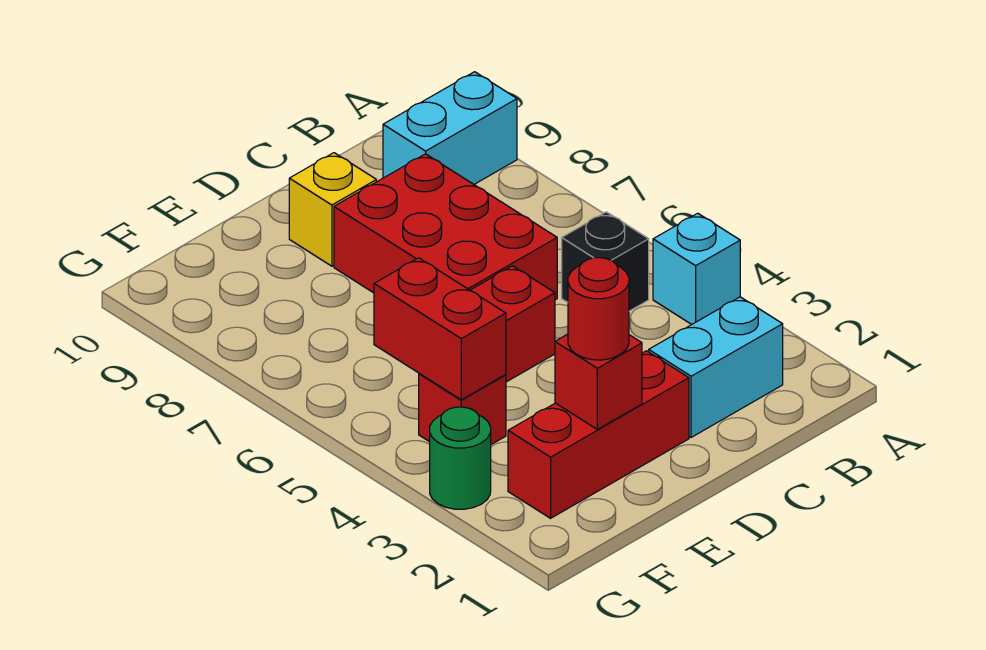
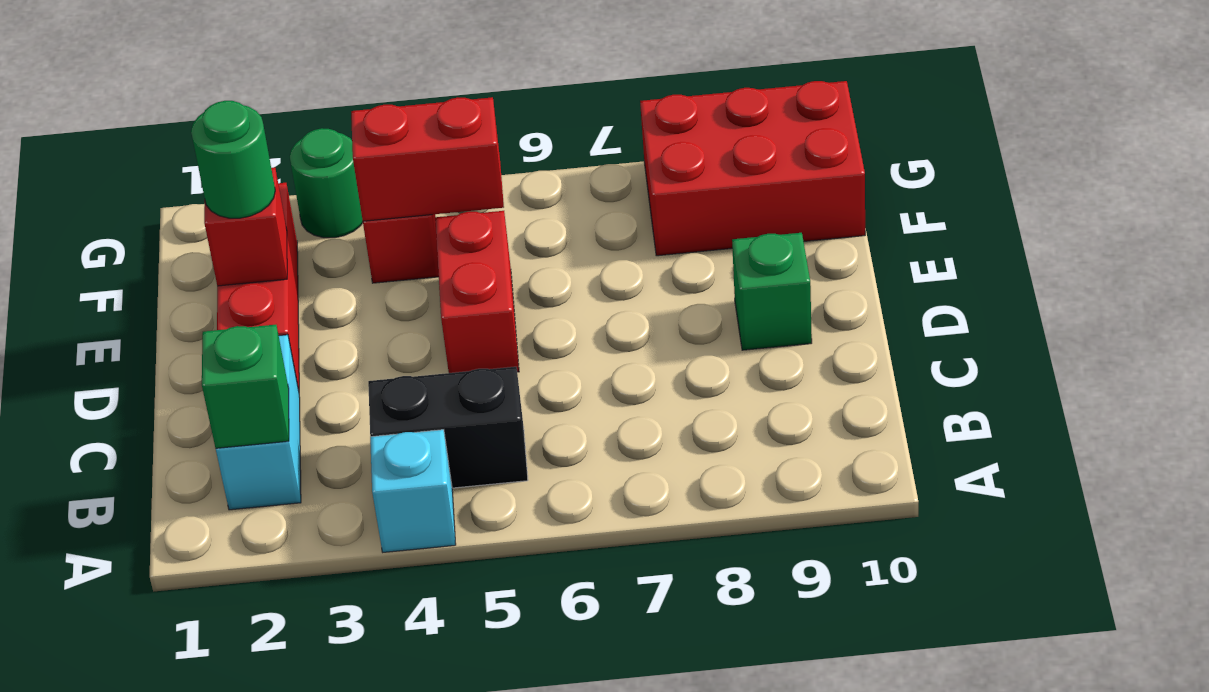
cyan 1x2 brick [383,72,517,184] -> none
none -> green 1x1 brick [202,325,289,448]
black 1x1 brick [562,212,649,311] -> black 1x2 brick [368,367,528,488]
red 2x3 brick [334,154,557,300] -> red 2x3 brick moved to [640,81,865,256]
yellow 1x1 brick [289,153,376,266] -> green 1x1 brick [732,233,812,350]
red 1x1 round brick [568,258,629,360] -> green 1x1 round brick [191,101,275,218]

